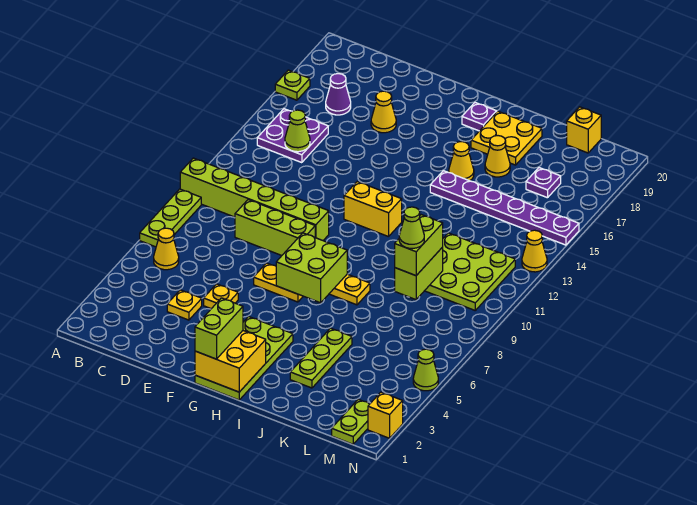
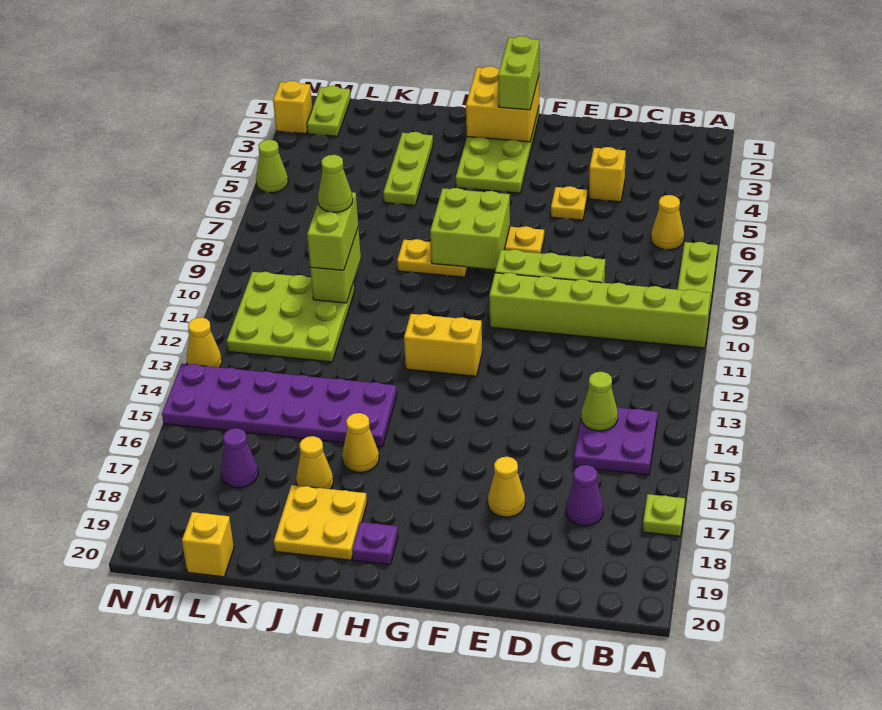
yellow 1x1 plate [167,290,202,320] -> yellow 1x1 brick [589,147,626,202]
purple 1x6 plate [430,171,579,245] -> purple 2x6 plate [162,364,397,447]
purple 1x1 plate [526,168,561,198] -> purple 1x1 cone [221,428,258,488]

